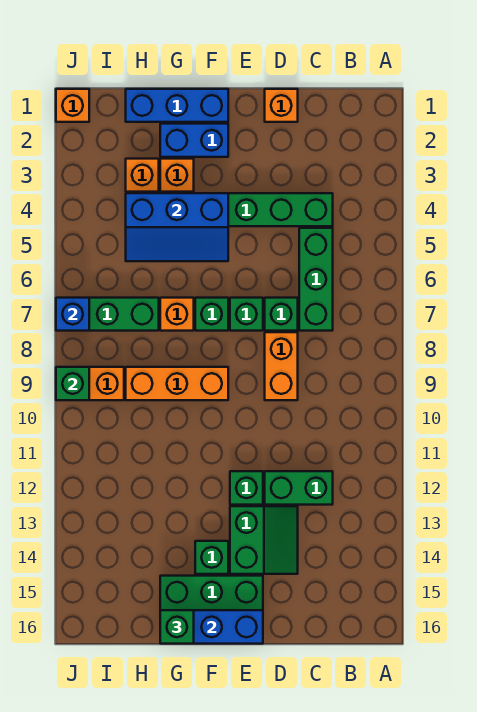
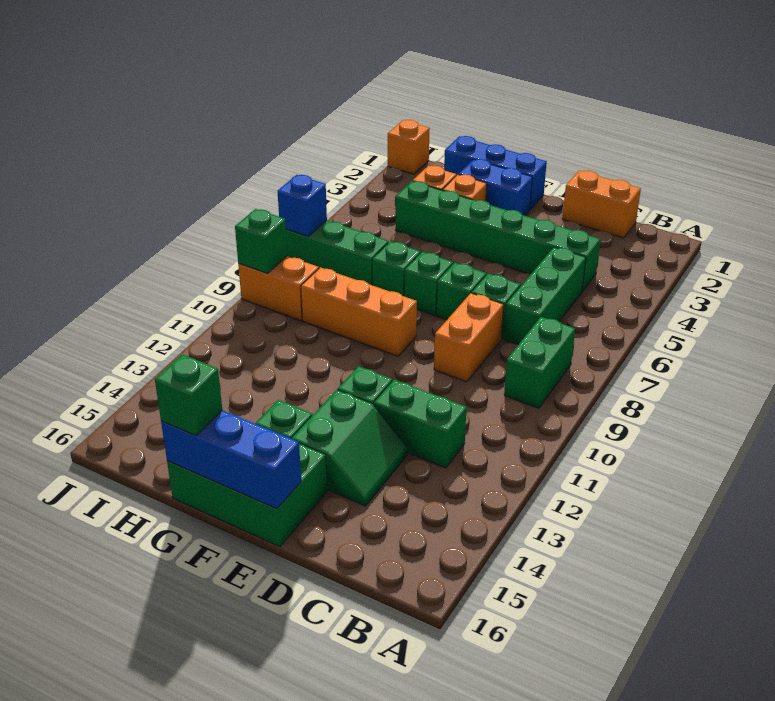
none -> green 1x2 brick [504,317,575,408]
orange 1x1 brick [265,89,298,122] -> orange 1x2 brick [562,171,641,238]
blue 2x3 slope [126,193,228,261] -> none
orange 1x1 brick [160,298,194,331] -> green 1x1 brick [372,241,420,296]

